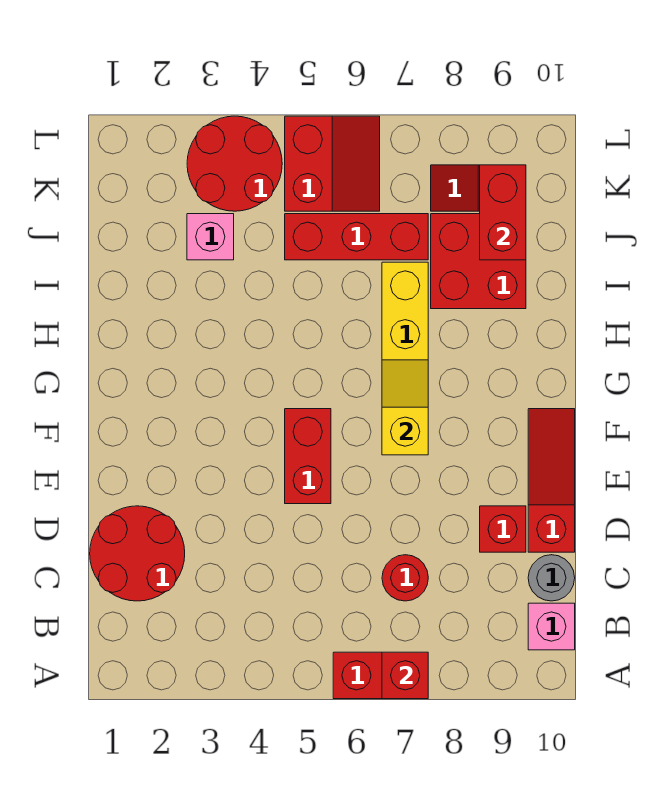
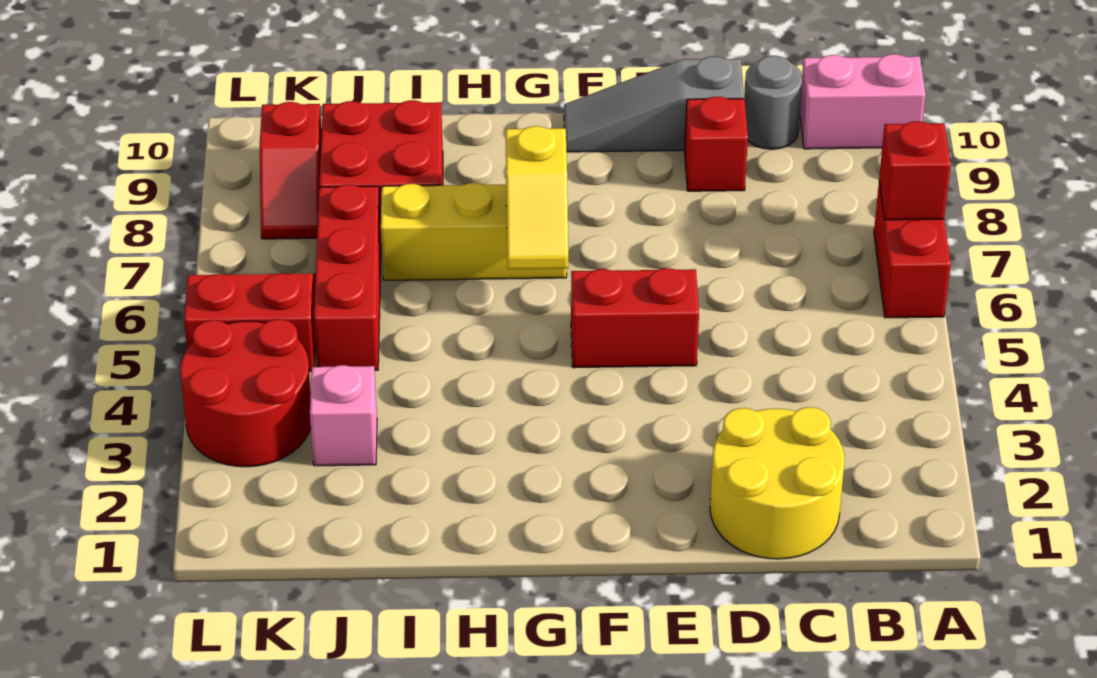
pink 1x1 brick [528,603,575,650] -> pink 1x2 brick [800,54,926,149]
red 2x2 round brick [90,506,185,601] -> yellow 2x2 round brick [710,407,844,559]
red 1x1 round brick [382,555,428,601] -> none
red 1x3 slope [528,409,575,552] -> grey 1x3 slope [564,57,744,152]
yellow 1x2 slope [382,360,428,455] -> yellow 1x2 slope turned to [505,126,568,269]
red 1x2 brick [480,165,526,260] -> none

